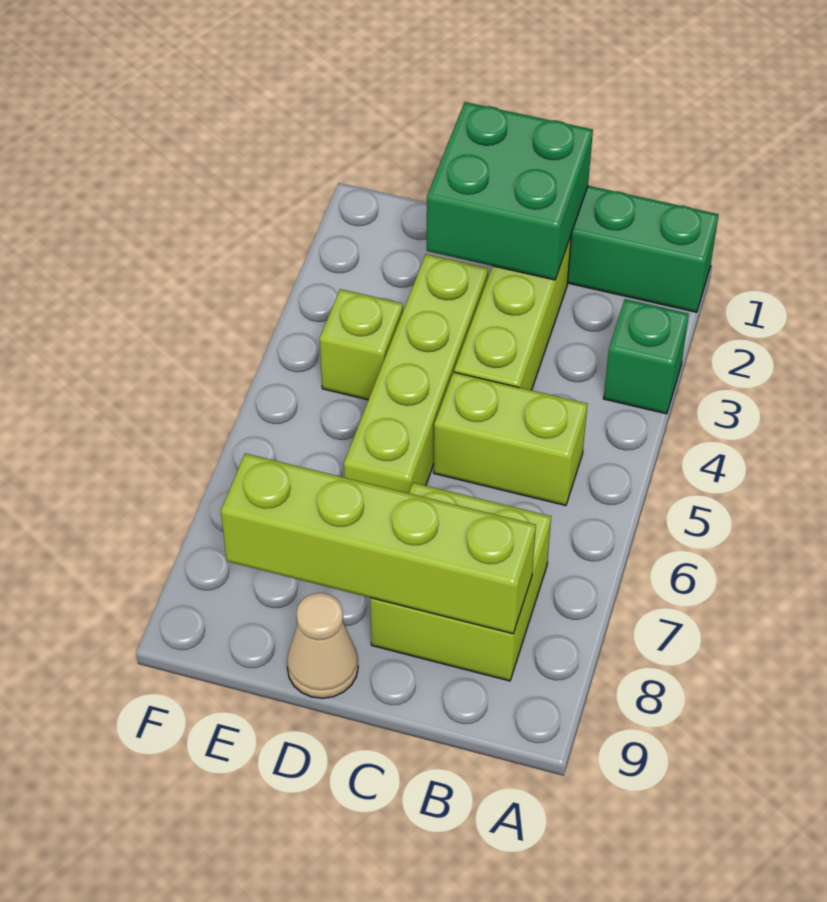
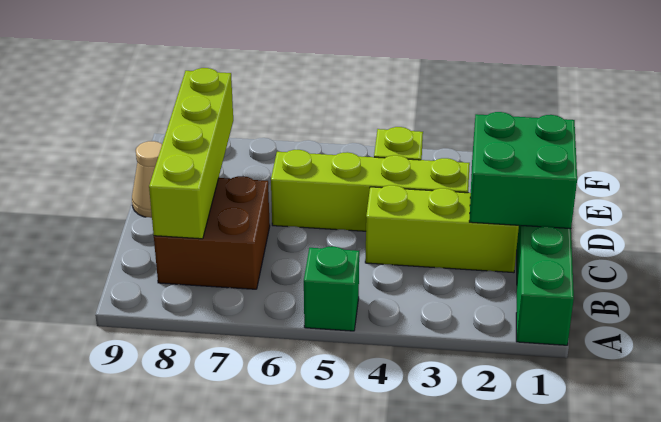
green 1x1 brick [603,299,689,414] -> green 1x1 brick moved to [304,246,359,331]
lime 1x2 brick [434,372,587,506] -> none
lime 2x2 brick [370,483,551,681] -> brown 2x2 brick [154,176,270,289]

